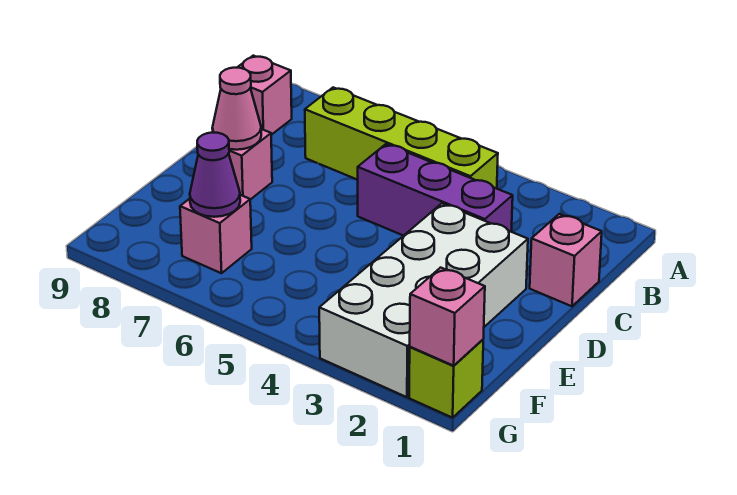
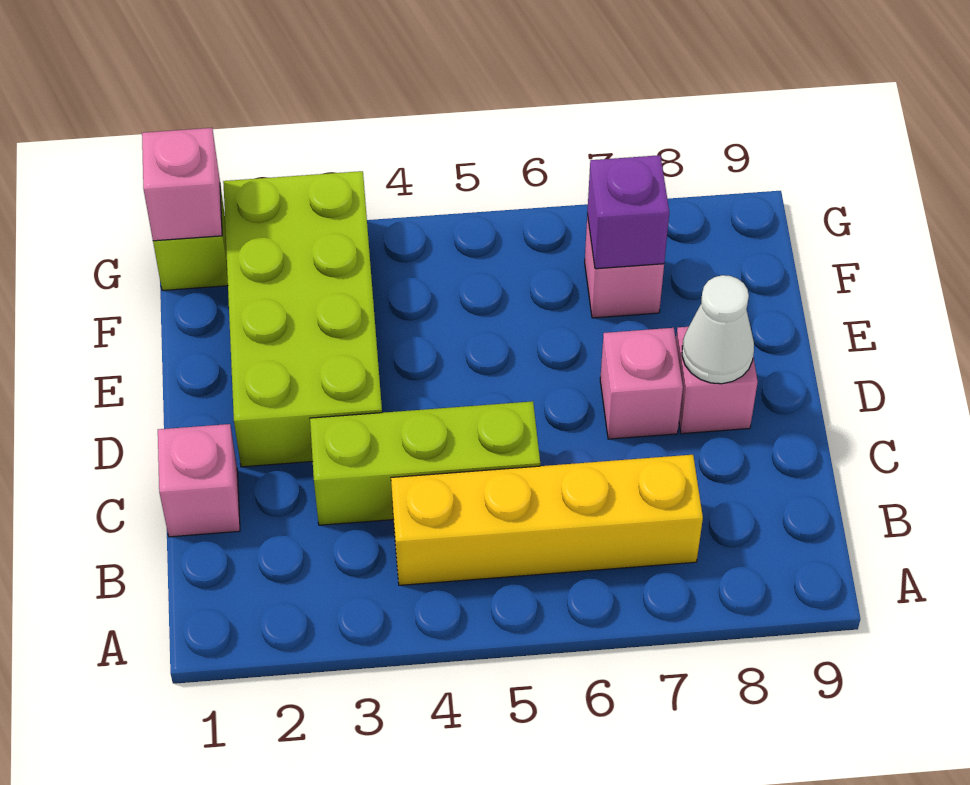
lime 1x4 brick [305,88,498,188] -> yellow 1x4 brick [391,455,703,585]
pink 1x1 brick [237,56,292,135] -> pink 1x1 brick moved to [600,328,683,439]
purple 1x3 brick [358,144,513,236] -> lime 1x3 brick [310,401,540,525]
white 2x4 brick [319,204,528,397] -> lime 2x4 brick [223,171,382,467]
pink 1x1 cone [212,68,261,150] -> white 1x1 cone [682,275,754,384]
purple 1x1 cone [190,132,240,217] -> purple 1x1 brick [587,155,669,269]

